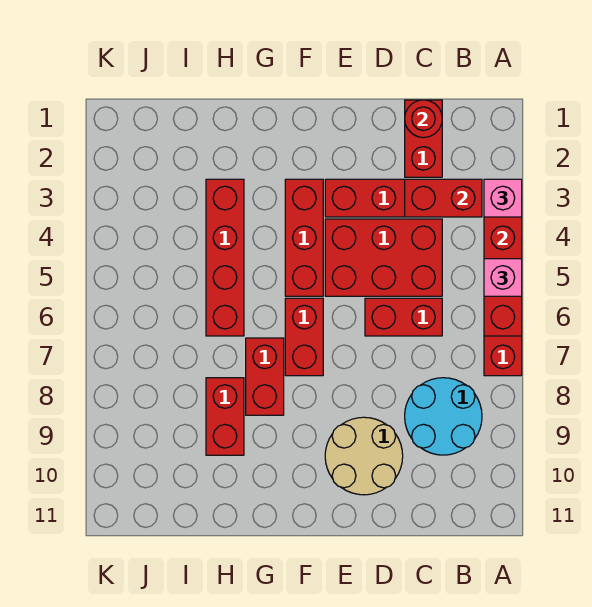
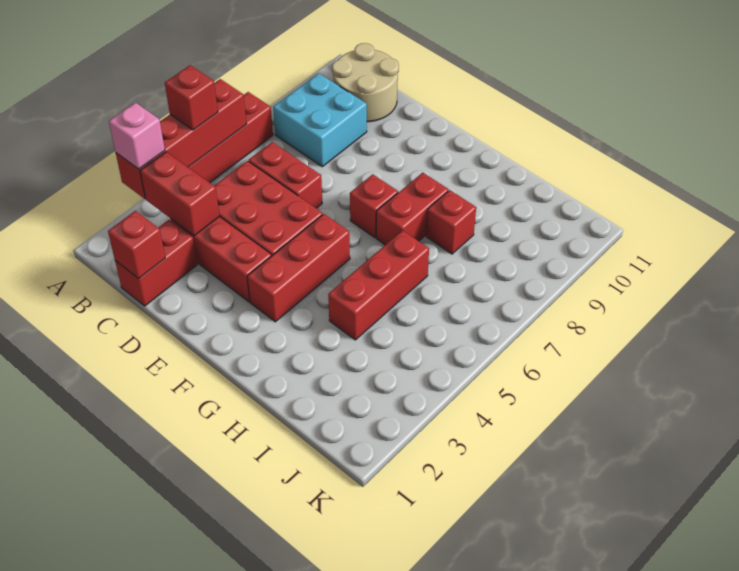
pink 1x1 brick [484,259,522,296] -> red 1x1 brick [165,65,218,130]
cyan 2x2 round brick [405,378,482,455] -> cyan 2x2 brick [273,73,367,167]
red 1x1 round brick [405,100,442,138] -> red 1x1 brick [108,211,165,279]
tan 2x2 round brick [325,417,403,495] -> tan 2x2 round brick moved to [332,43,399,122]
red 1x2 brick [285,298,323,376] -> red 1x1 brick [350,174,398,238]
red 1x4 brick [206,179,244,336] -> red 1x3 brick [328,230,429,340]
red 1x2 brick [206,378,244,455] -> red 1x1 brick [426,190,476,254]

